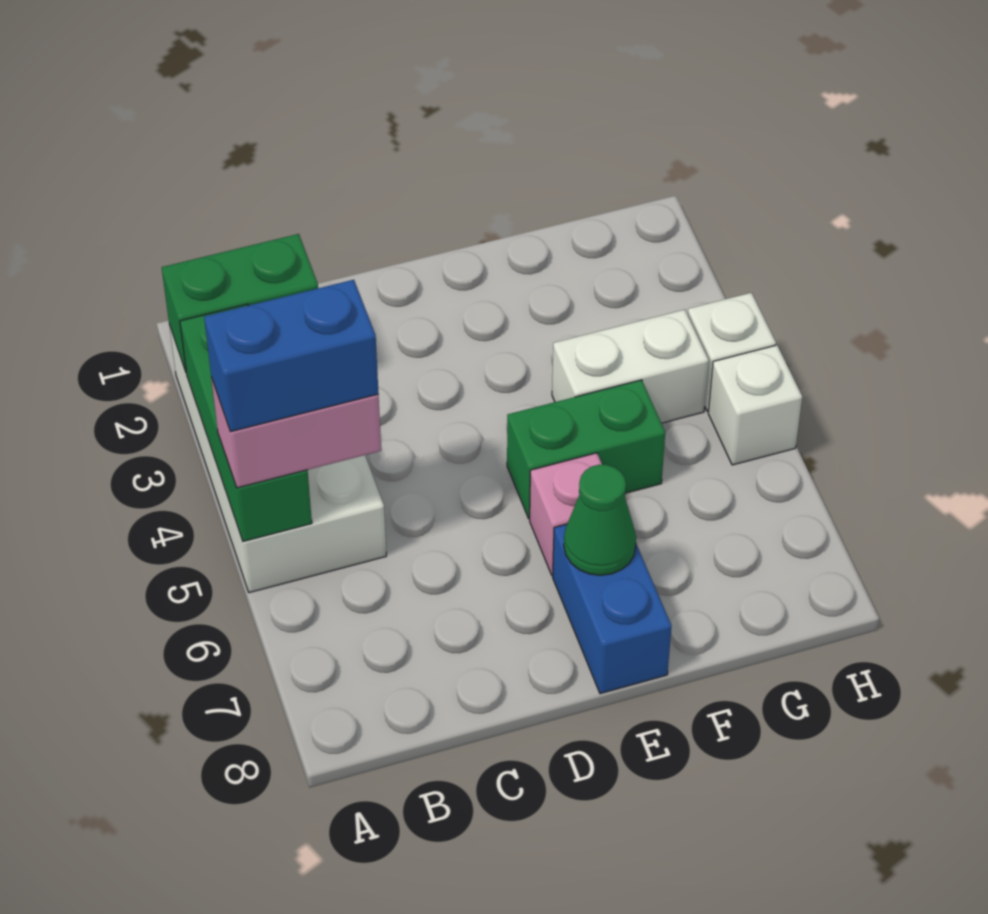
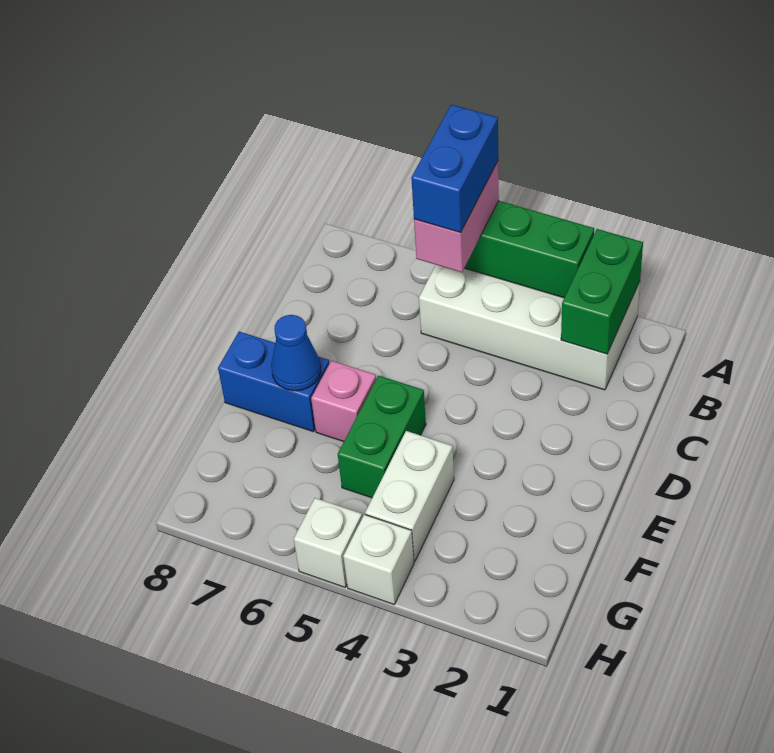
green 1x1 cone [564,465,636,575] -> blue 1x1 cone [271,315,321,391]

